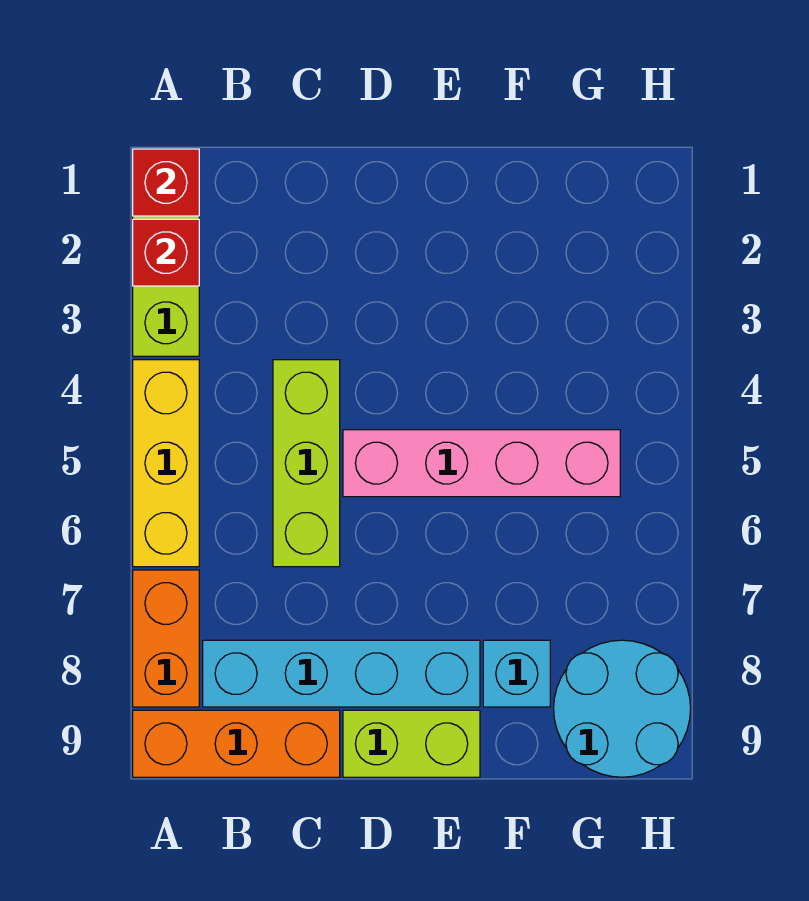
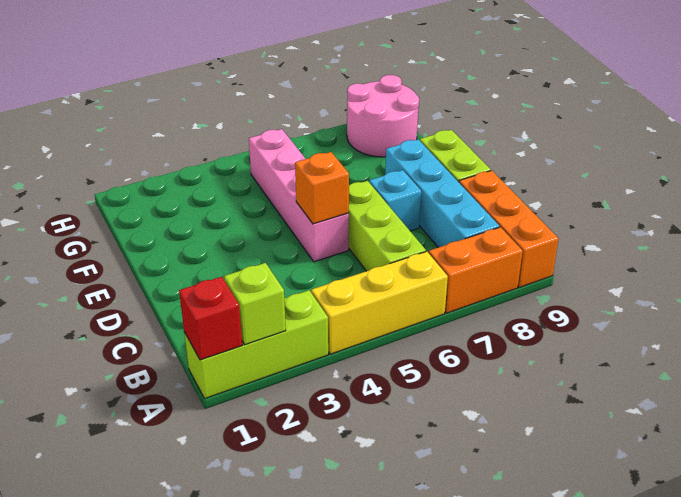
red 1x1 brick [133,219,199,286] -> lime 1x1 brick [224,263,286,345]
lime 1x3 brick [273,360,340,567] -> lime 1x3 brick turned to [349,181,426,271]
none -> orange 1x1 brick [295,152,349,224]
cyan 1x1 brick [483,640,550,707] -> cyan 1x1 brick moved to [369,170,421,231]
cyan 2x2 round brick [554,640,691,777] -> pink 2x2 round brick [347,75,419,157]

